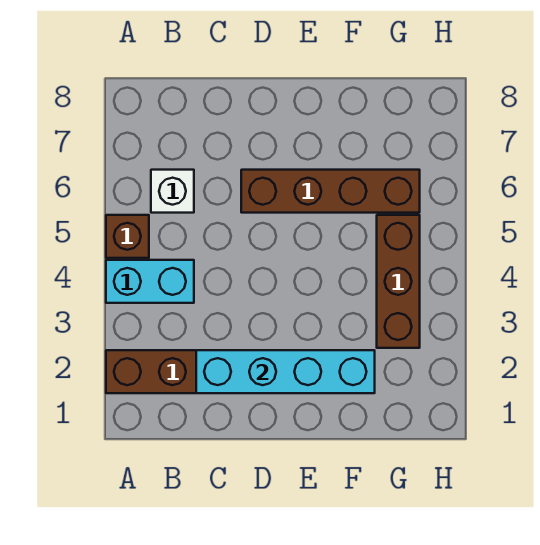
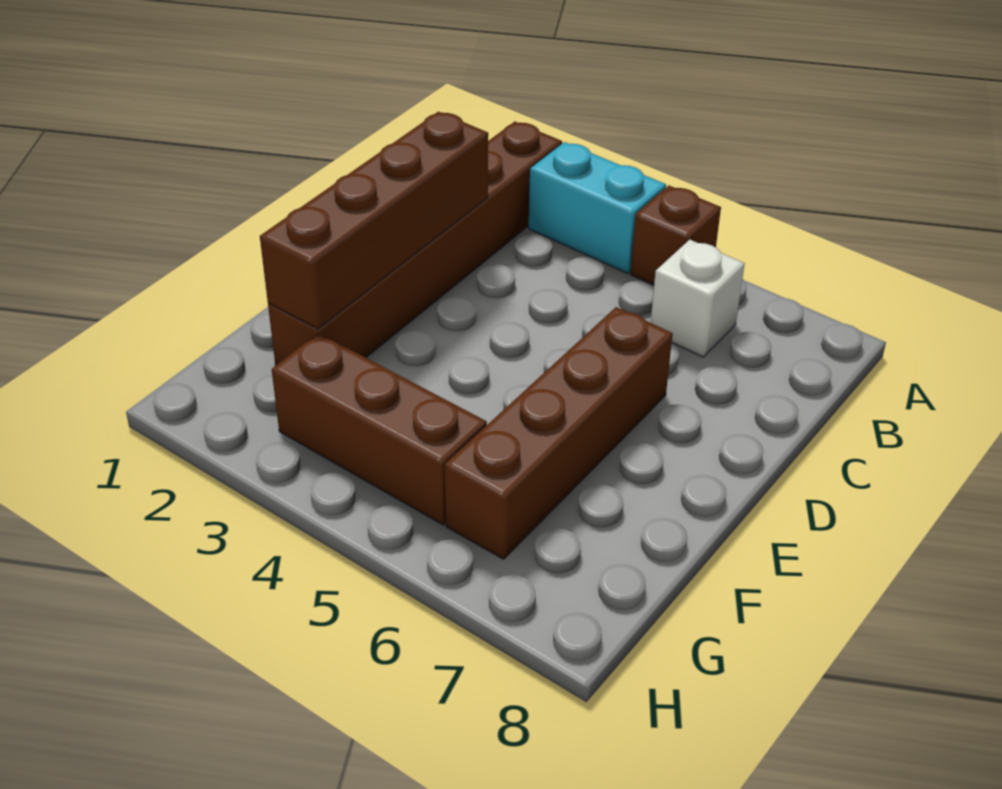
cyan 1x2 brick [106,260,194,303] -> cyan 1x2 brick turned to [529,142,666,273]
cyan 1x4 brick [196,350,375,393] -> brown 1x4 brick [260,112,488,329]

